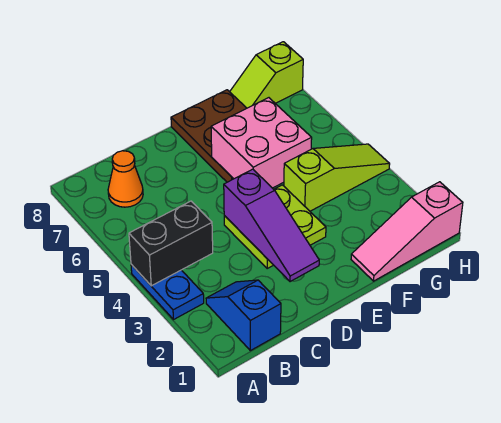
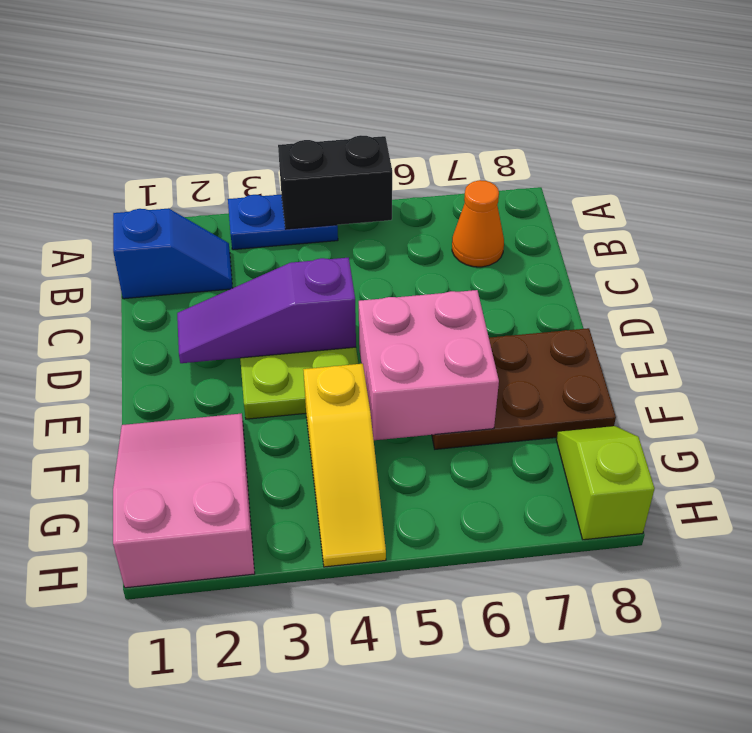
black 1x2 brick [129,201,213,286] -> black 1x2 brick turned to [278,135,392,229]
pink 1x3 slope [351,182,463,281] -> pink 2x3 slope [113,413,255,588]
lime 1x3 slope [284,144,390,211] -> yellow 1x3 slope [303,364,386,567]

